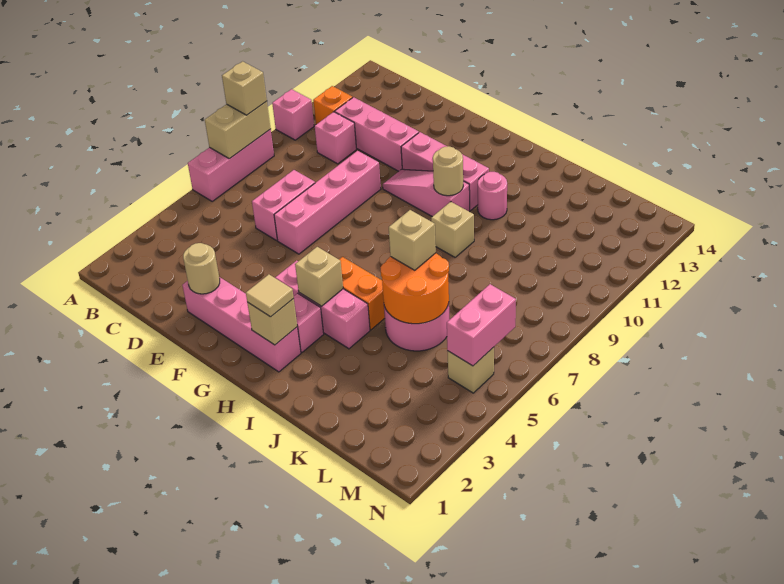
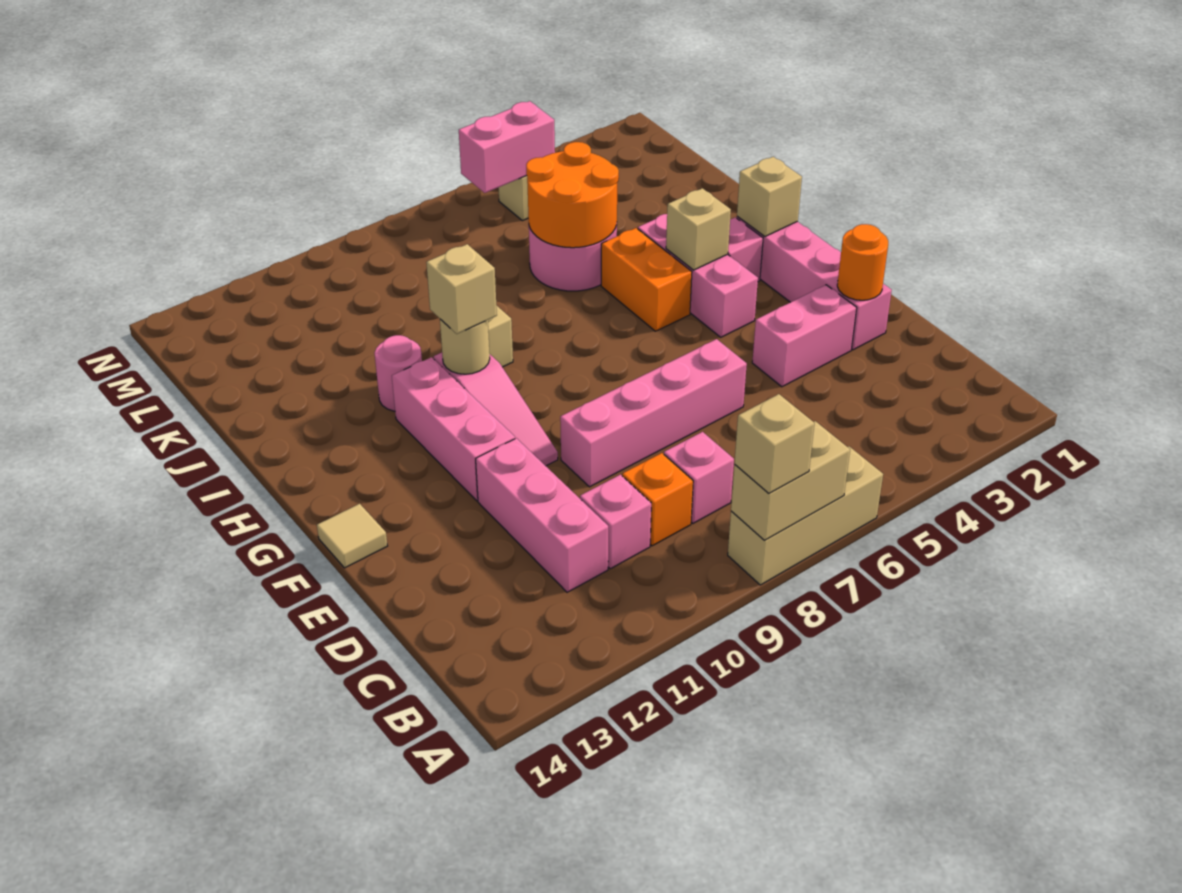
pink 1x3 brick [188,129,274,201] -> tan 1x3 brick [728,446,883,585]
pink 1x1 brick [272,89,314,140] -> pink 1x1 brick moved to [664,432,734,523]
orange 1x1 brick [313,86,353,124] -> orange 1x1 brick moved to [622,453,693,546]
pink 1x2 brick [252,170,315,240] -> pink 1x2 brick moved to [752,285,857,387]
tan 1x1 round brick [183,243,220,294] -> orange 1x1 round brick [837,224,888,300]
tan 1x1 tile [246,274,294,317] -> tan 1x1 tile moved to [317,504,387,568]
tan 1x1 brick [389,210,436,270] -> tan 1x1 brick moved to [426,244,497,334]

